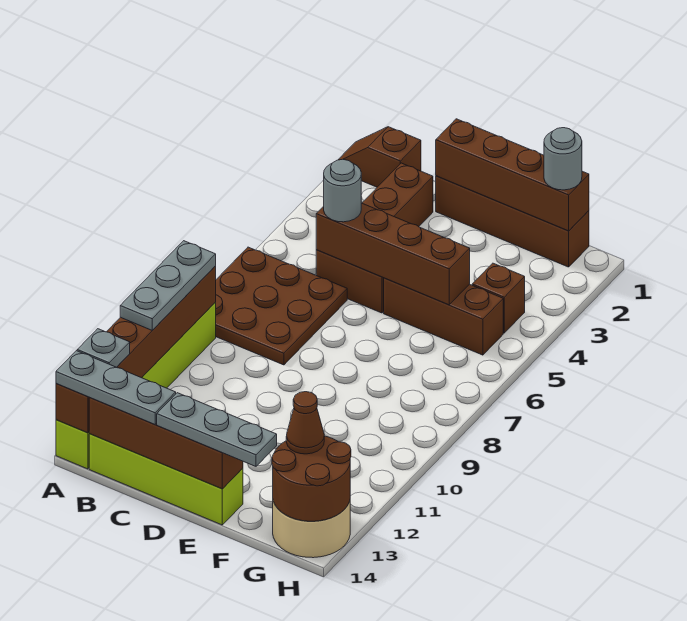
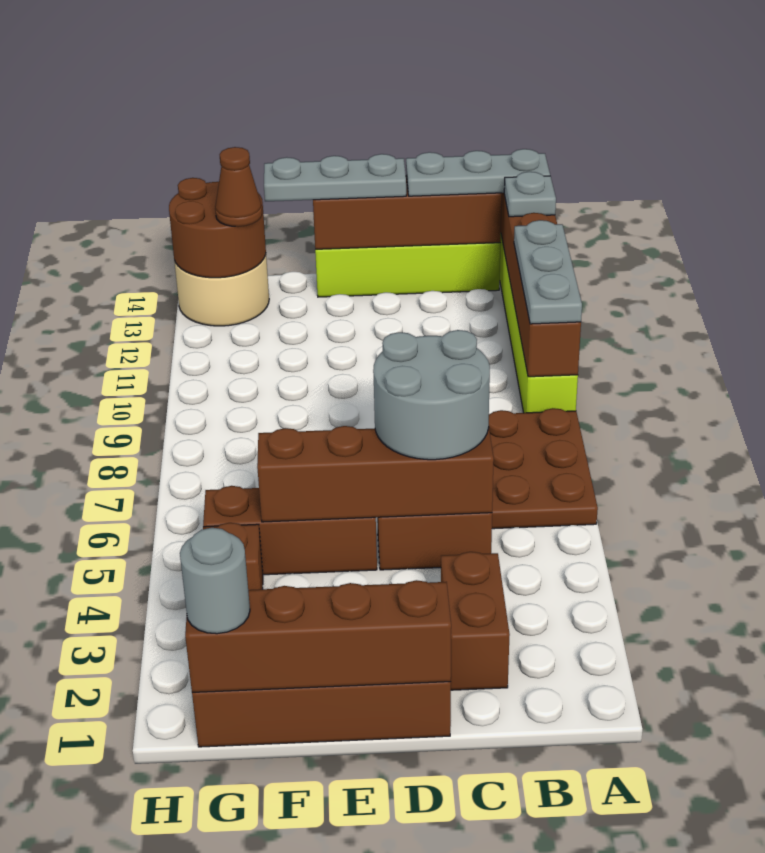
brown 1x2 slope [338,127,421,187] -> none
grey 1x1 round brick [324,159,361,222] -> grey 2x2 round brick [373,330,490,460]

